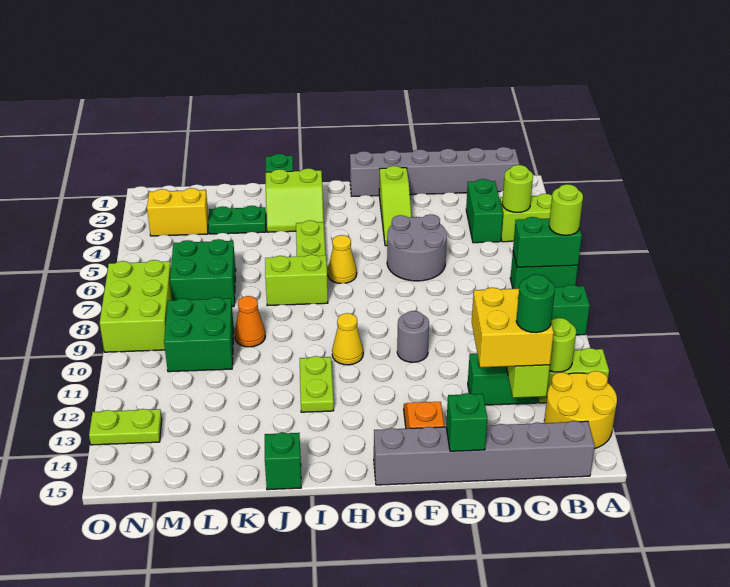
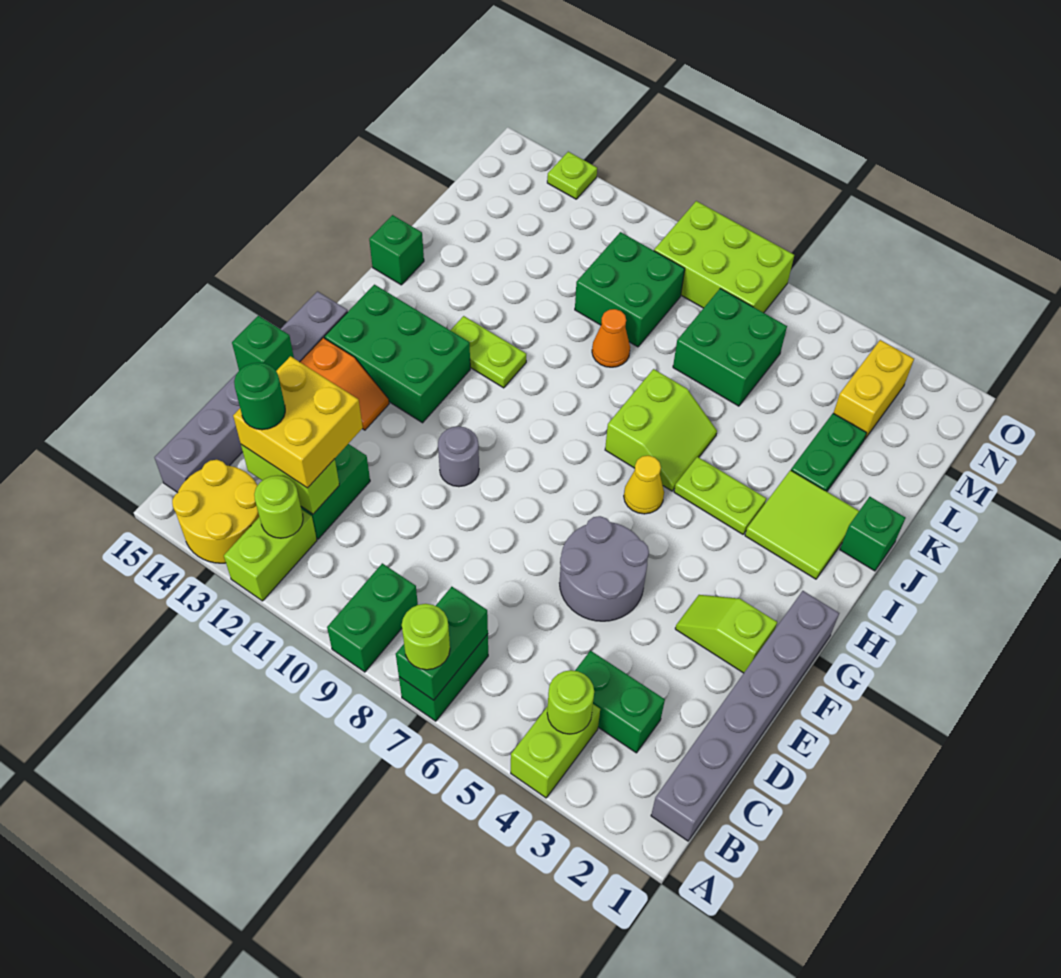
lime 1x3 slope [379,166,411,246] -> lime 1x2 slope [675,595,777,673]
none -> green 2x3 brick [324,285,470,423]
yellow 1x1 cone [332,313,363,365] -> none
lime 2x2 slope [266,168,324,232] -> lime 2x2 tile [745,470,859,579]
lime 1x2 plate [89,409,162,445] -> lime 1x1 plate [547,152,597,199]

